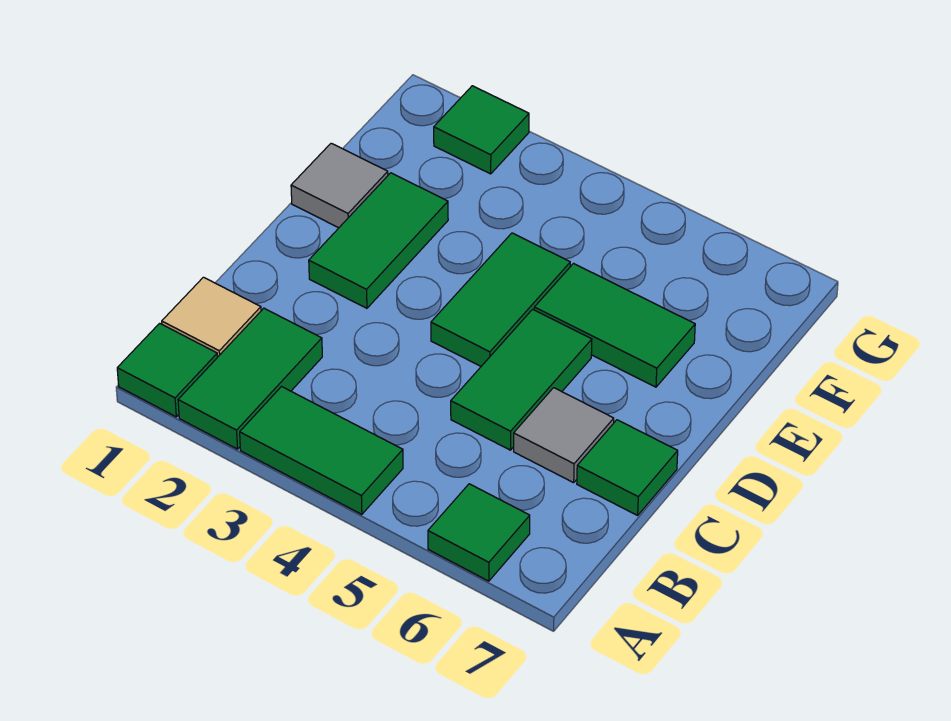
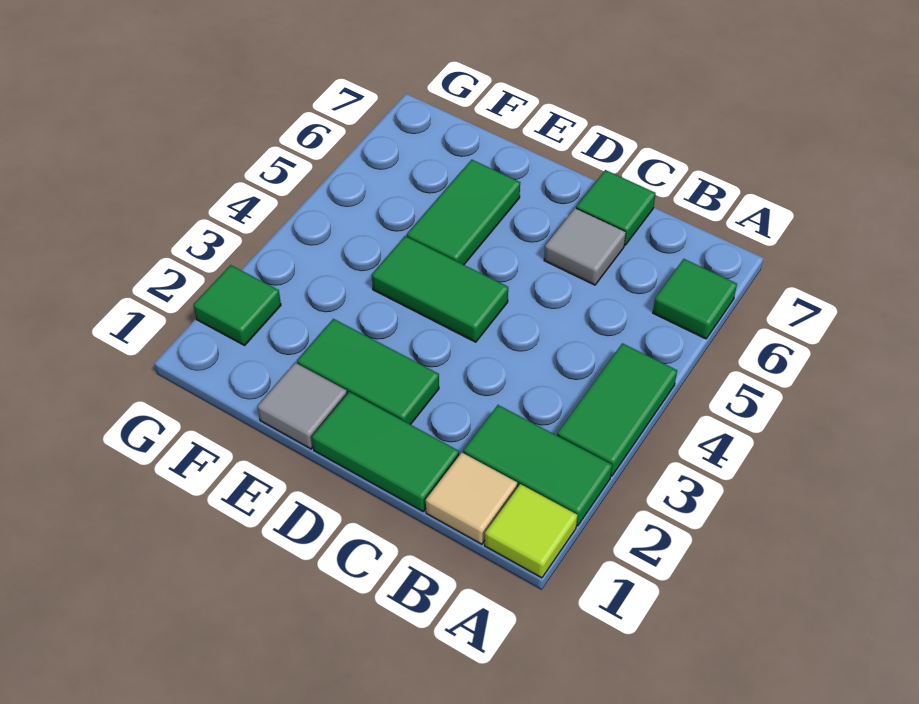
green 1x1 tile [117,323,217,417] -> lime 1x1 tile [485,484,578,578]
green 1x2 tile [451,309,592,450] -> green 1x2 tile moved to [312,392,459,511]

